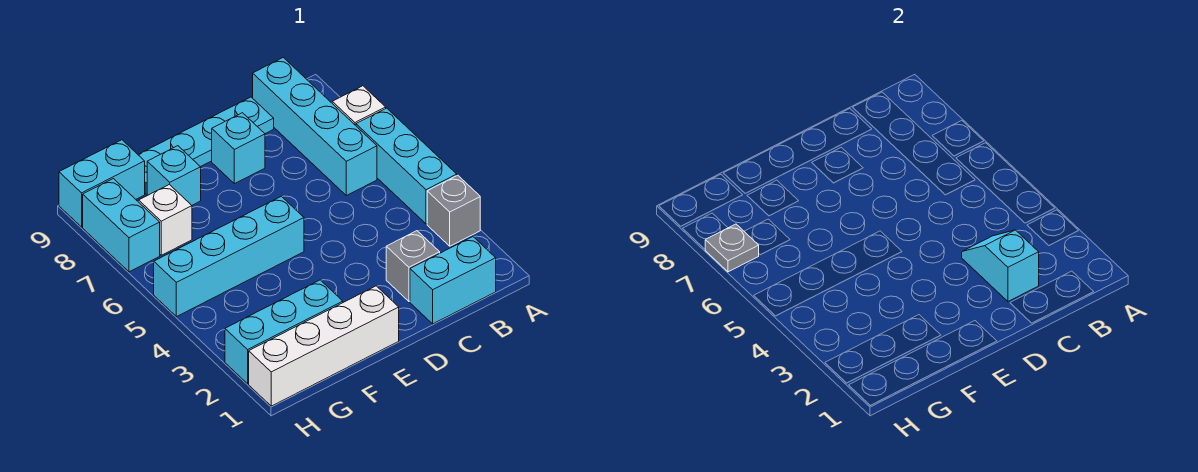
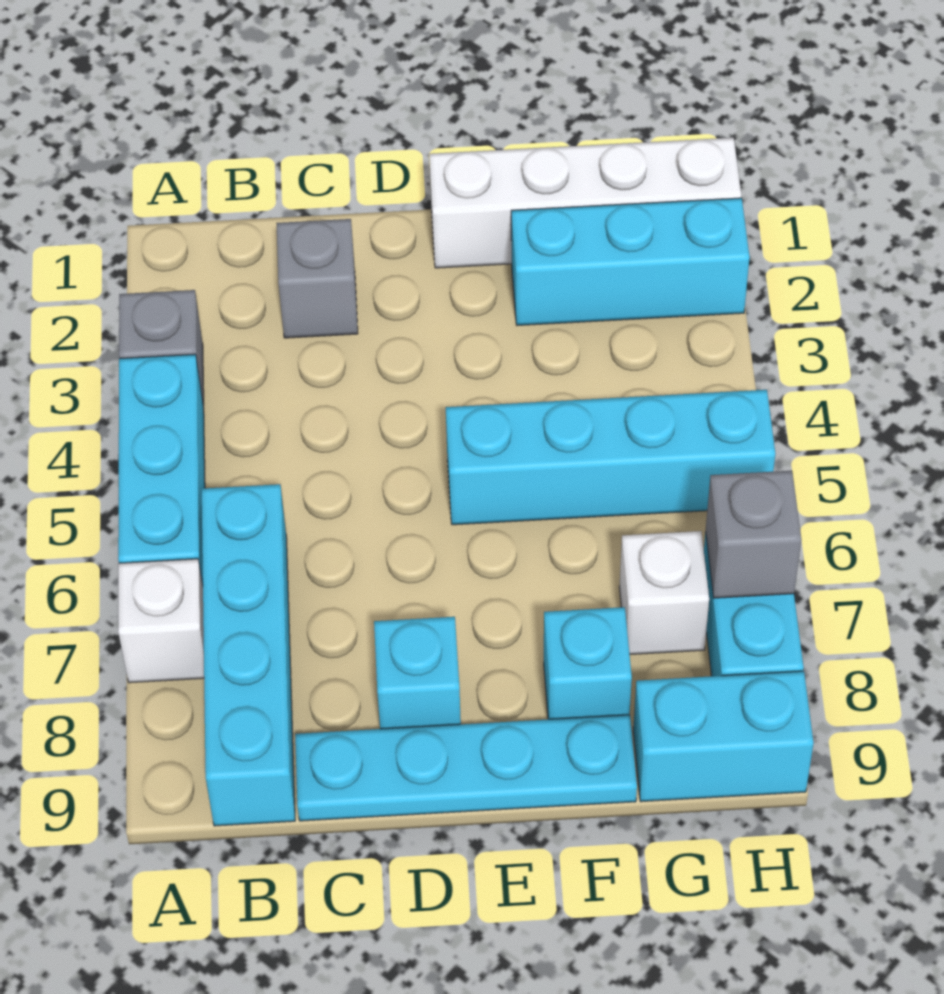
cyan 1x2 brick [410,237,496,324] -> none
cyan 1x2 slope [962,230,1039,301] -> none
grey 1x1 plate [705,224,759,272] -> grey 1x1 brick [706,471,801,598]

